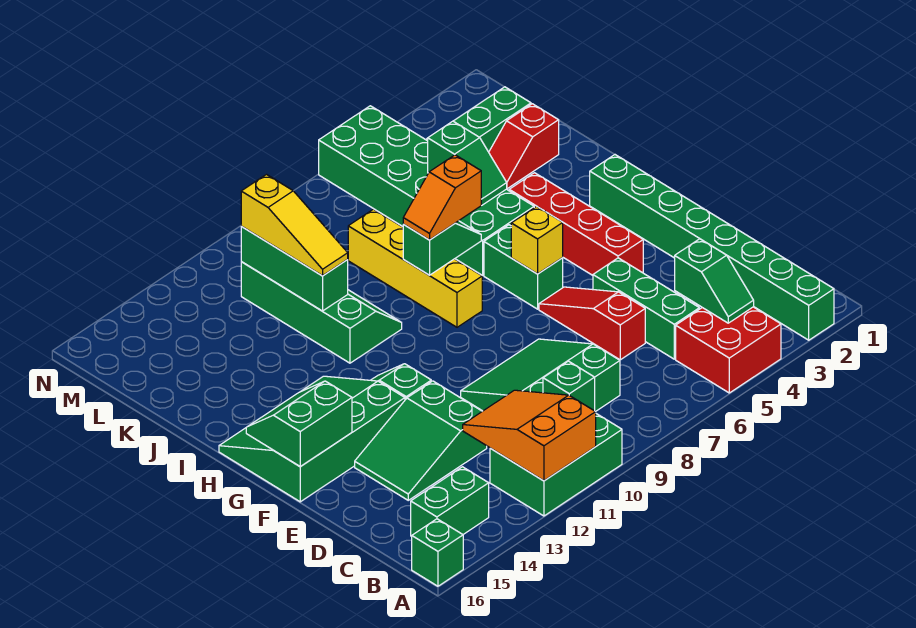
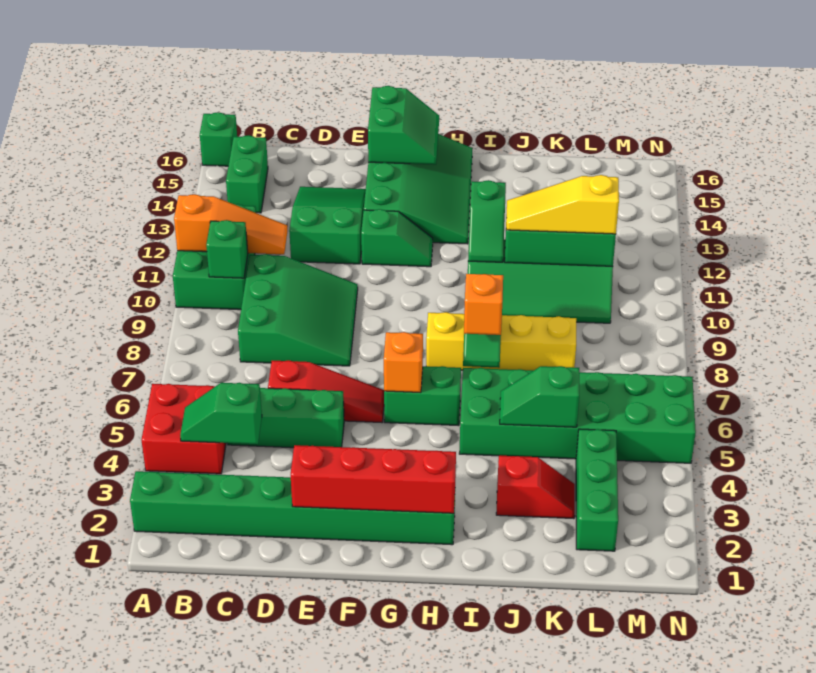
orange 2x3 slope [463,390,596,481] -> orange 1x3 slope [174,194,287,254]
red 1x4 brick [509,173,643,275] -> red 1x4 brick moved to [291,445,456,513]
yellow 1x1 brick [511,206,563,274] -> orange 1x1 brick [384,332,423,393]
none -> green 1x2 slope [468,180,506,262]
red 1x2 slope [489,104,559,189] -> red 1x2 slope turned to [496,456,575,519]

